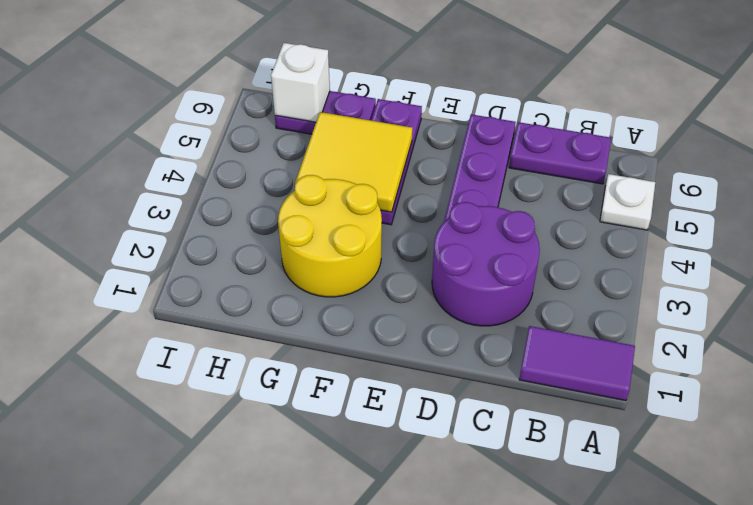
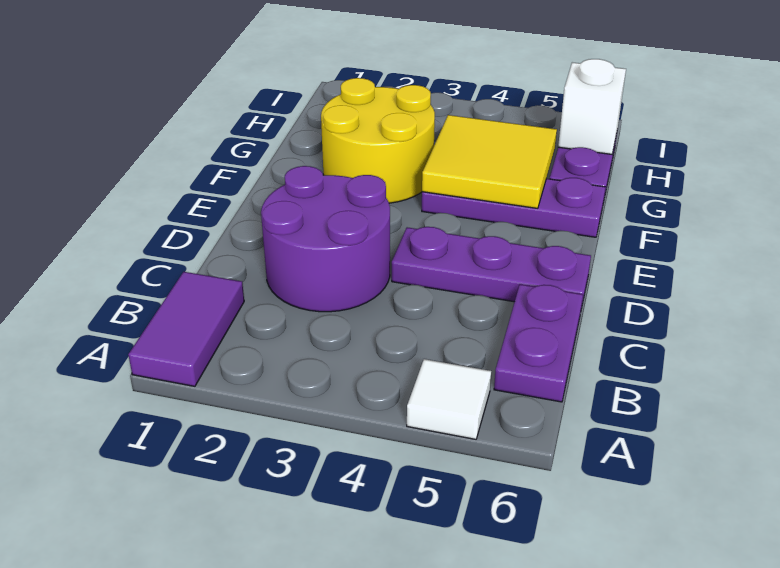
white 1x1 plate [600,174,655,230] -> white 1x1 tile [407,359,491,439]

